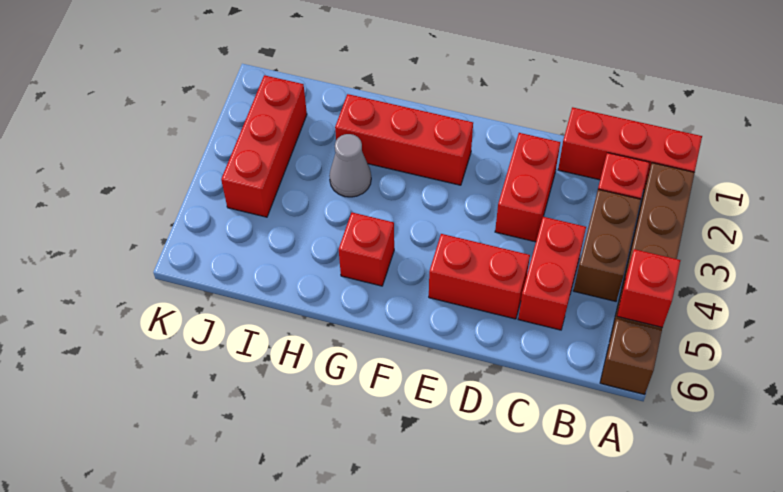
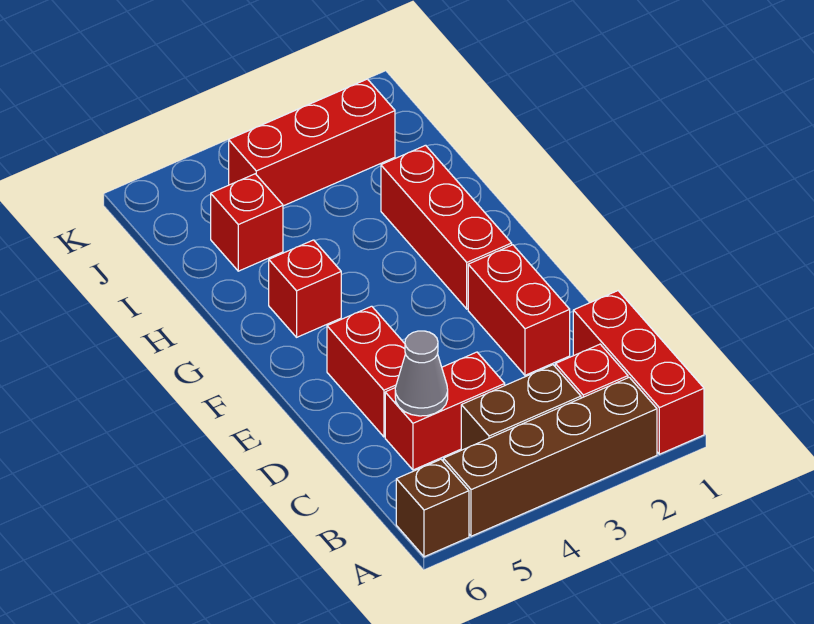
red 1x1 brick [617,249,681,327] -> red 1x1 brick moved to [211,174,283,271]
red 1x2 brick [495,133,560,242] -> red 1x2 brick turned to [468,245,570,375]
grey 1x1 cone [329,134,371,197] -> grey 1x1 cone moved to [395,331,448,416]

